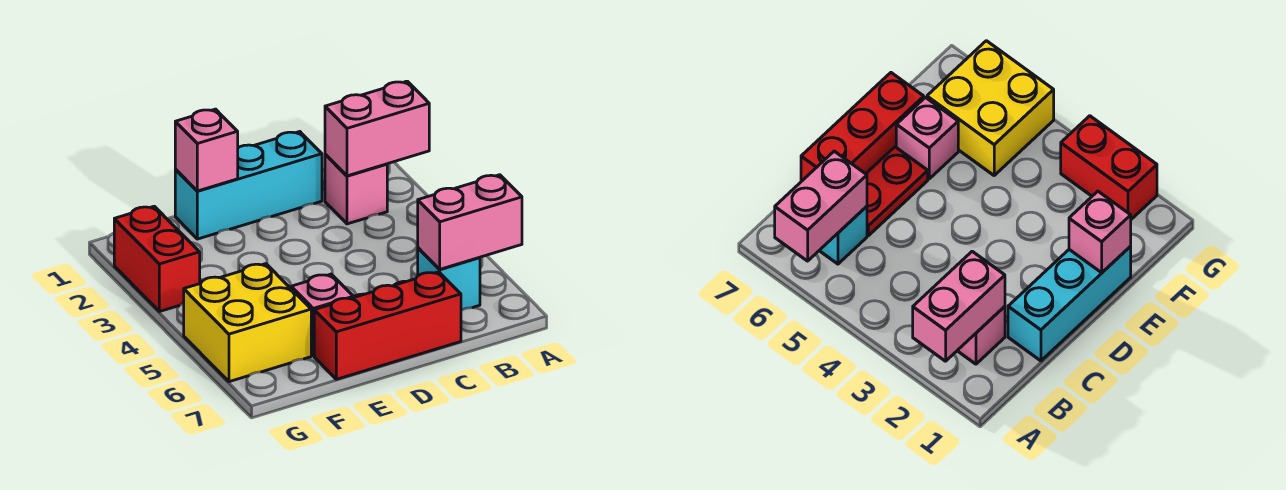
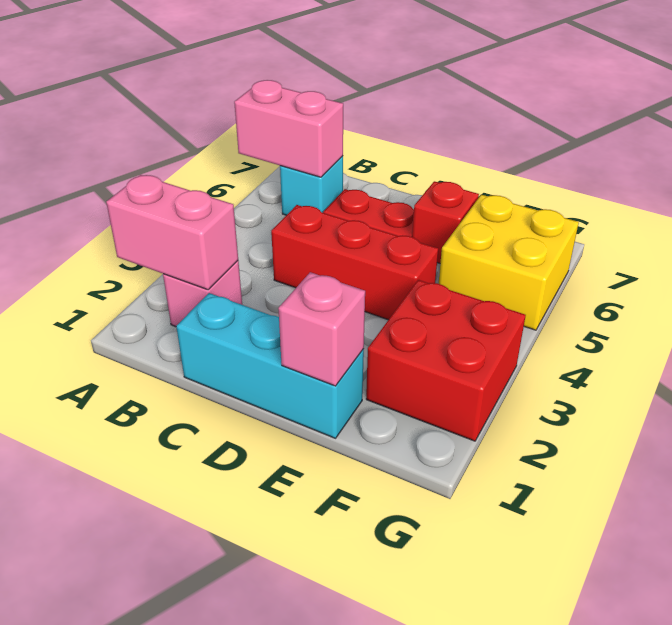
red 1x3 brick [314,272,461,379] -> red 1x3 brick moved to [271,205,438,320]
pink 1x1 brick [291,274,353,356] -> red 1x1 brick [412,181,479,263]
red 1x2 brick [114,206,200,312] -> red 2x2 brick [366,280,526,441]

